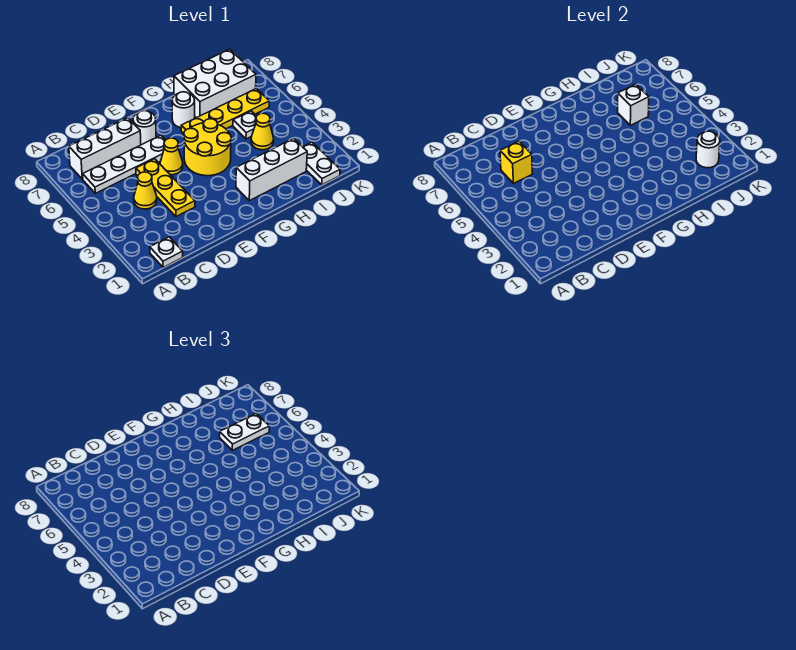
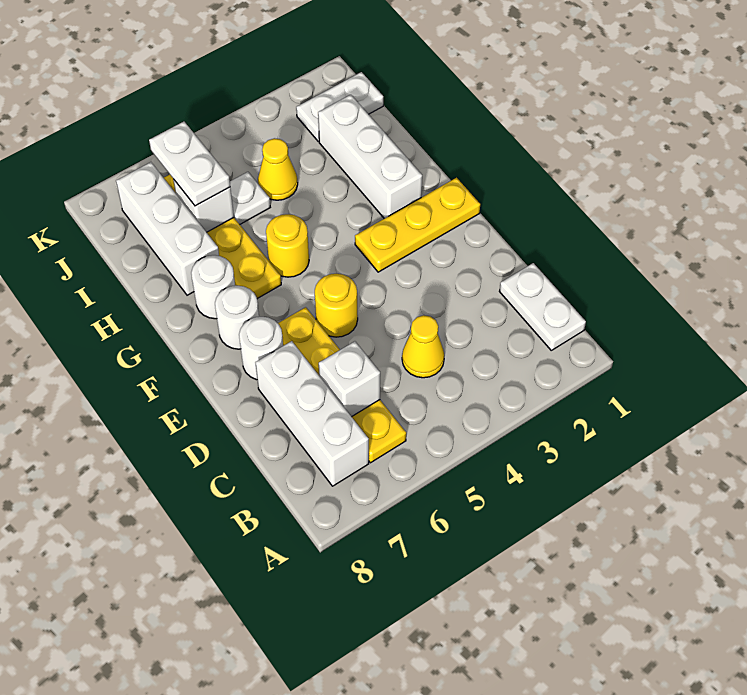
white 1x1 plate [150,237,183,267] -> white 1x2 plate [499,263,586,350]
white 1x4 plate [83,135,165,193] -> yellow 1x4 plate [278,307,406,463]
yellow 1x1 brick [500,141,532,183] -> white 1x1 brick [319,341,380,417]
yellow 1x3 plate [136,159,195,217] -> yellow 1x3 plate moved to [355,178,480,272]
yellow 1x1 cone [160,138,183,175] -> yellow 1x1 round brick [315,274,358,337]
yellow 2x2 round brick [184,119,231,176] -> yellow 1x1 round brick [266,214,309,277]
white 2x3 brick [174,49,256,118] -> white 1x3 brick [116,162,219,295]
white 1x1 round brick [696,131,720,168] -> white 1x1 round brick moved to [215,286,259,349]

